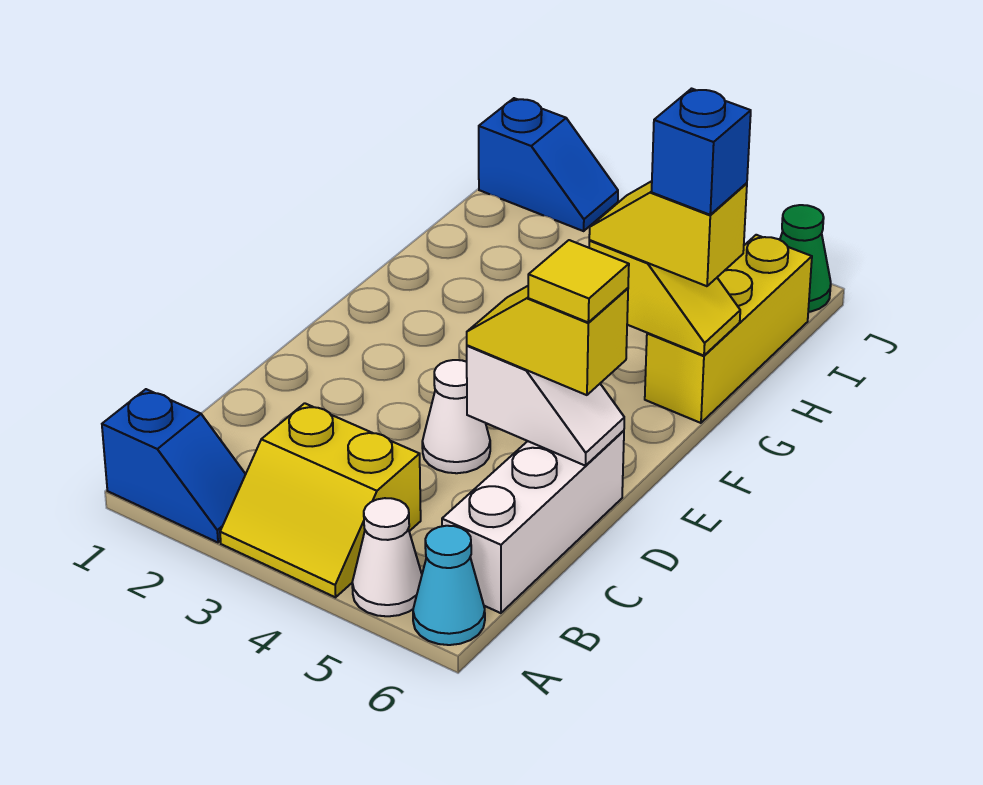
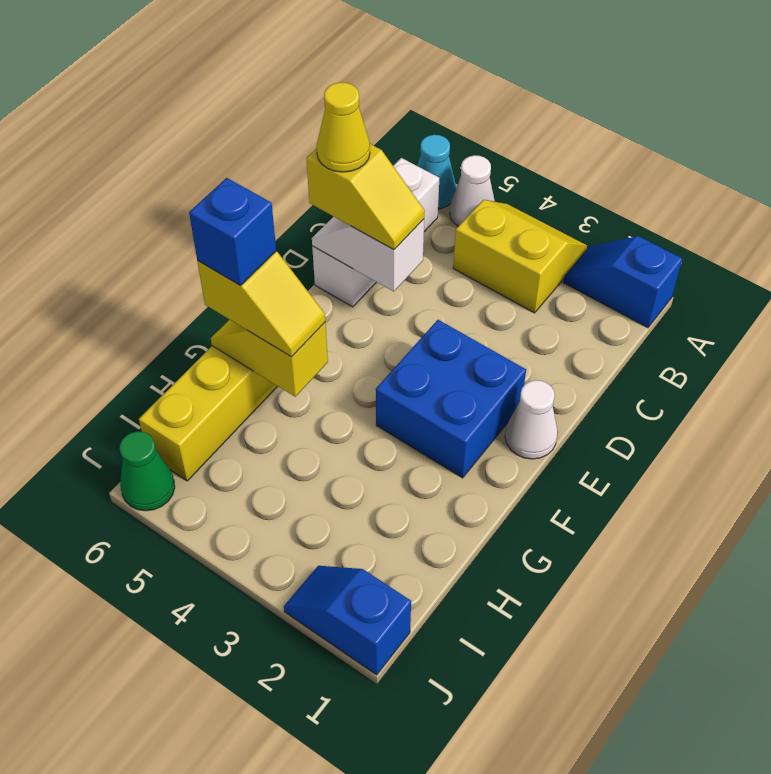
white 1x1 cone [422,360,490,473] -> white 1x1 cone moved to [505,380,558,459]
yellow 1x1 tile [528,240,629,322] -> yellow 1x1 cone [317,82,370,172]
none -> blue 2x2 brick [376,320,526,478]

